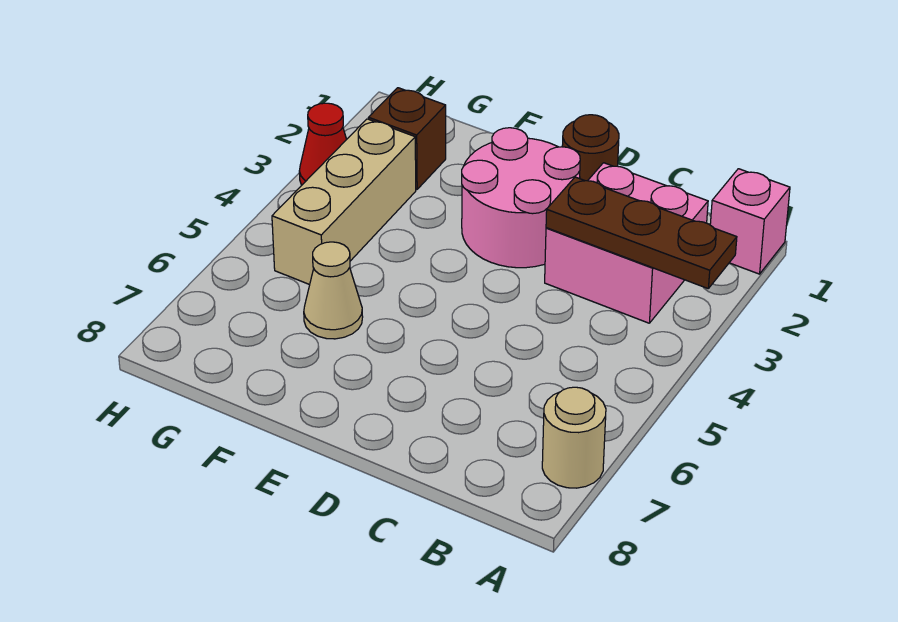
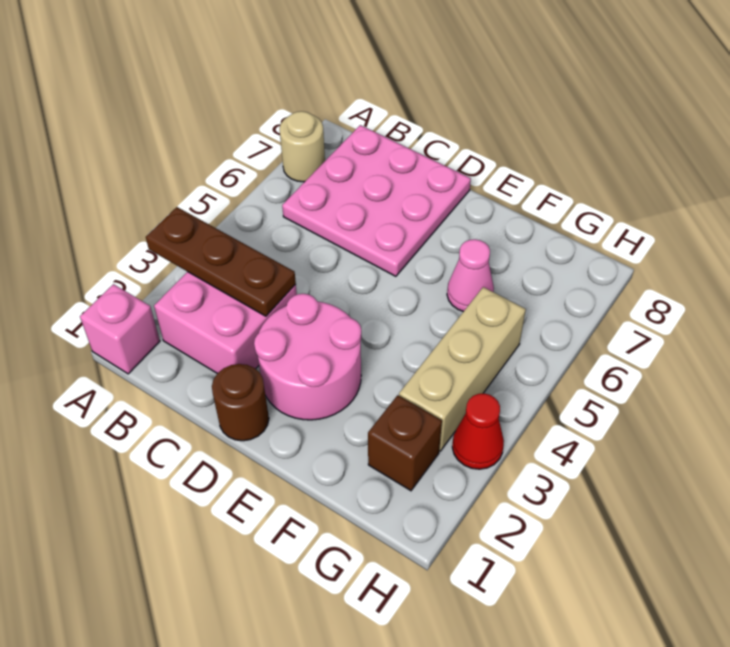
none -> pink 3x3 plate [282,125,471,276]
tan 1x1 cone [304,242,363,339] -> pink 1x1 cone [447,239,494,312]

